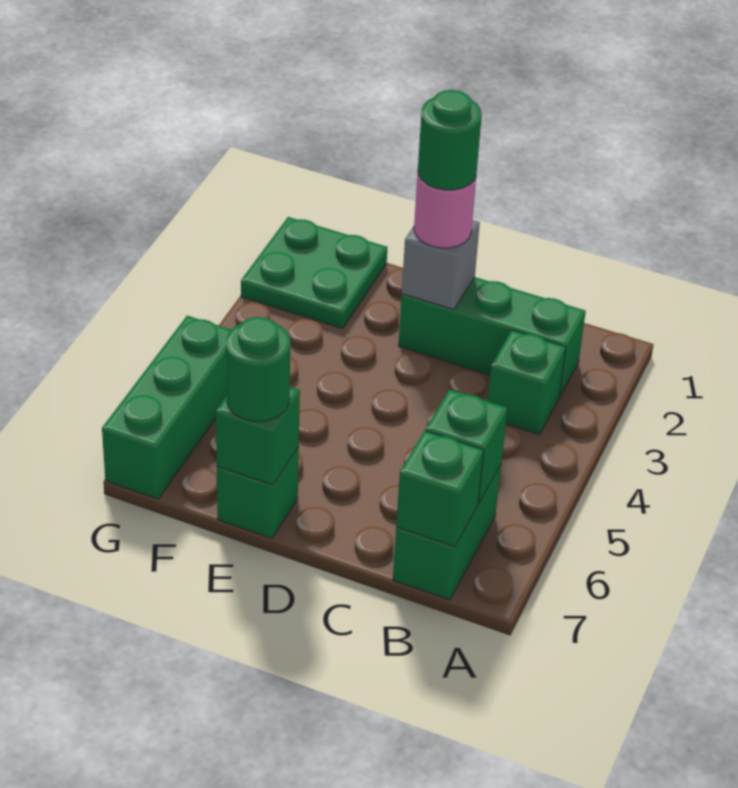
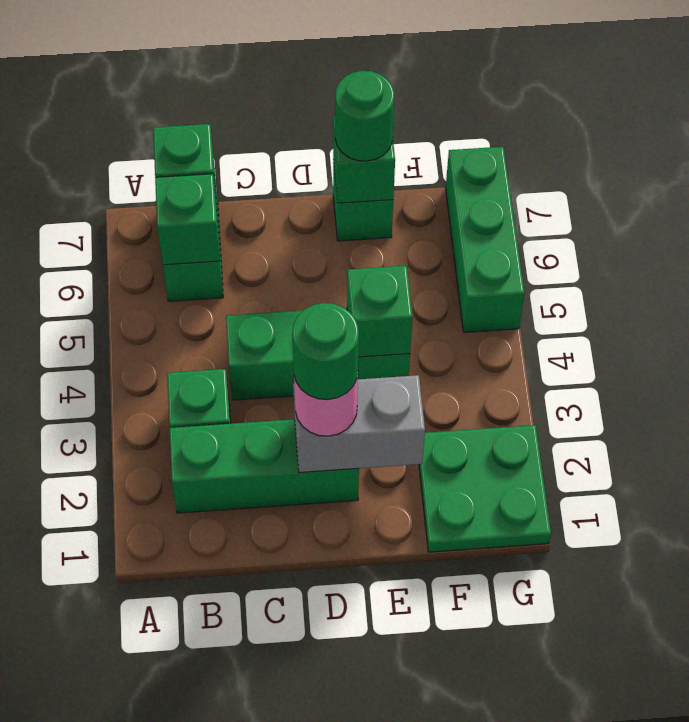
none -> green 1x3 brick [226,307,410,400]
grey 1x1 brick [402,220,480,309] -> grey 1x2 brick [293,375,425,473]
none -> green 1x1 brick [347,266,413,357]

